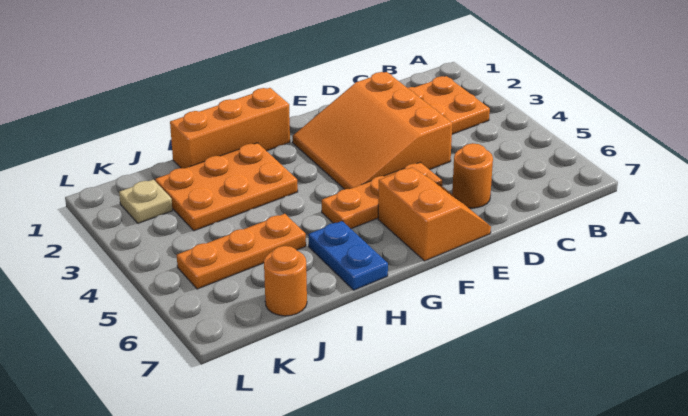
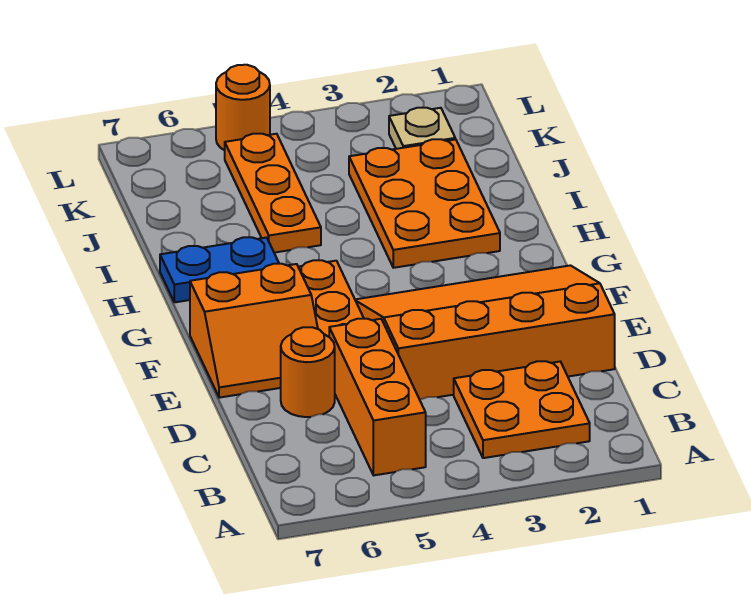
orange 3x3 slope [292,72,452,189] -> orange 3x4 slope [355,265,615,400]
orange 1x3 brick [170,88,290,169] -> orange 1x3 brick moved to [329,319,426,475]
orange 1x1 round brick [264,246,307,316] -> orange 1x1 round brick moved to [216,65,270,150]

